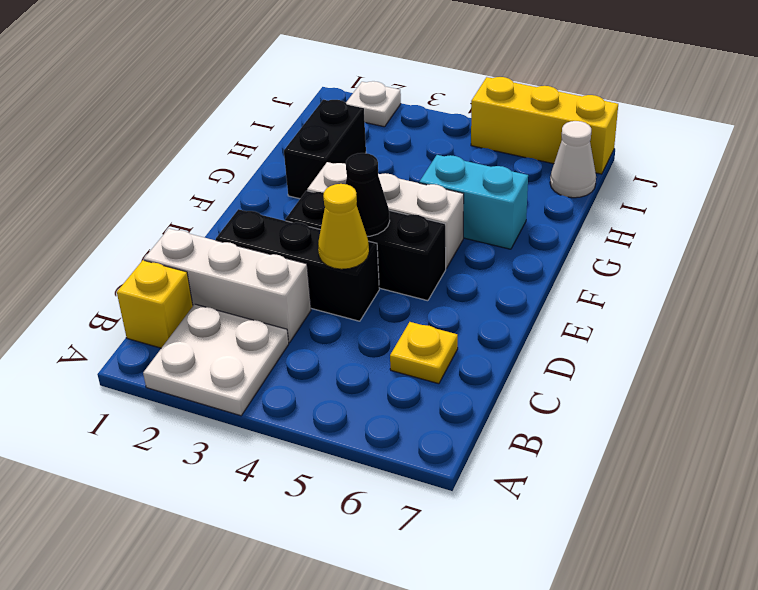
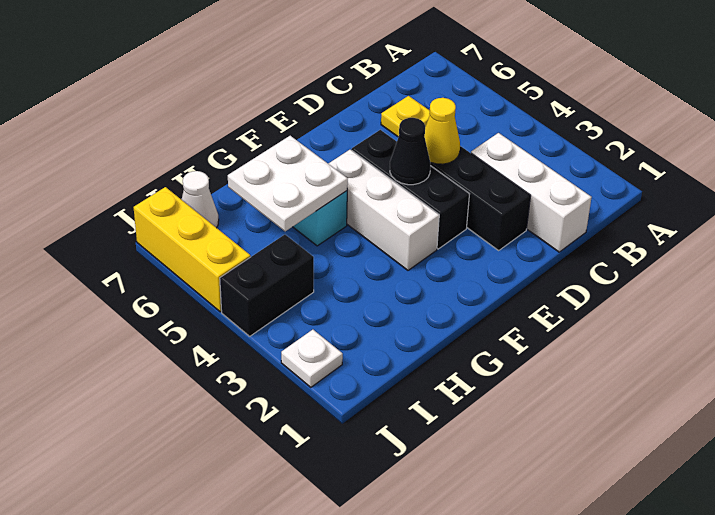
white 2x2 plate [143,304,289,416] -> white 2x2 plate moved to [228,136,348,231]
yellow 1x1 brick [117,260,193,348] -> none
black 1x2 brick [284,100,366,199] -> black 1x2 brick moved to [220,235,314,336]

